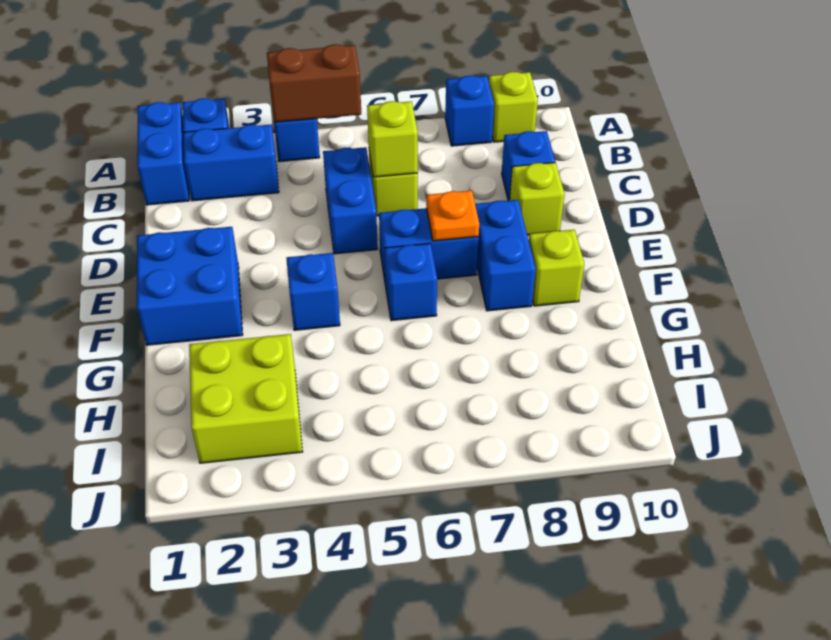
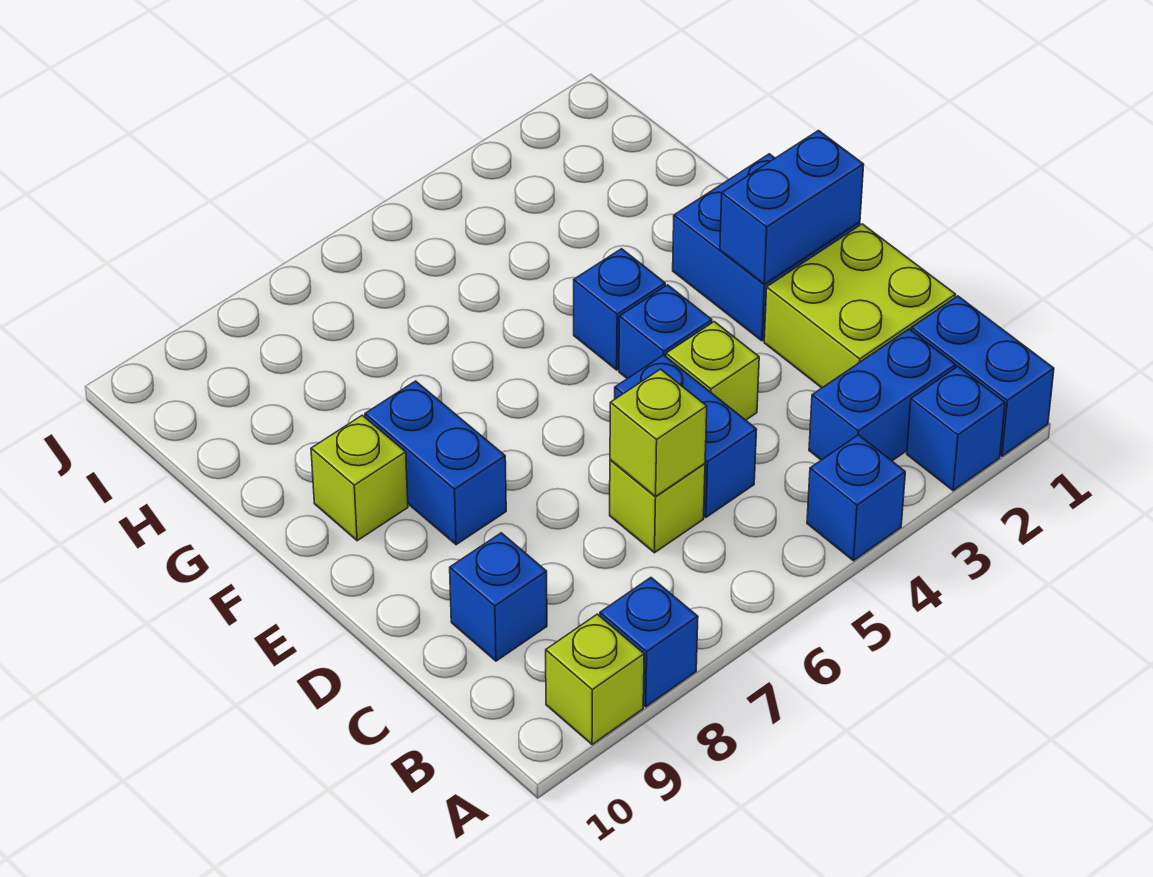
brown 1x2 brick [267,44,361,122] -> none
lime 1x1 brick [510,162,564,235] -> lime 1x1 brick moved to [666,322,759,420]
blue 1x2 brick [379,208,479,280] -> blue 1x2 brick moved to [720,131,864,284]
orange 1x1 plate [426,191,479,241] -> none
blue 1x1 brick [384,244,437,321] -> blue 1x1 brick moved to [619,285,712,379]
lime 2x2 brick [189,334,303,463] -> lime 2x2 brick moved to [764,224,956,388]

